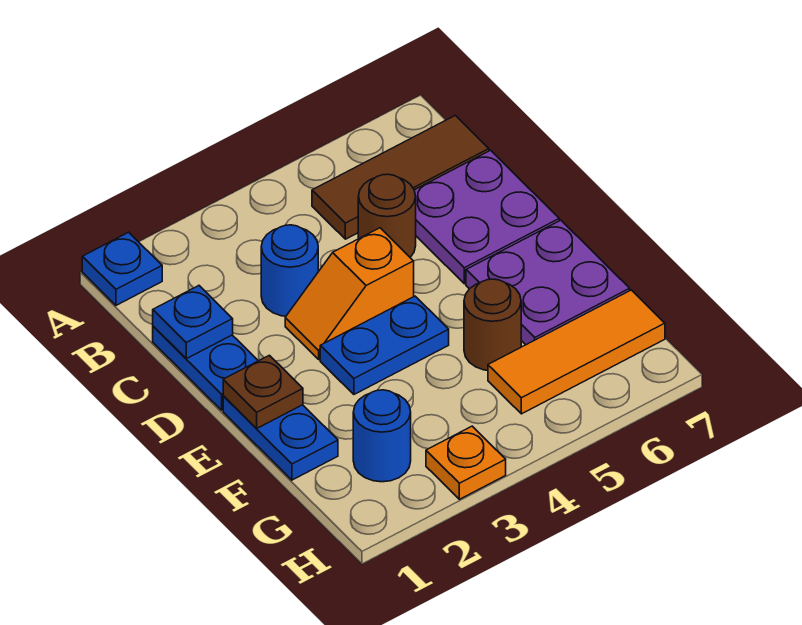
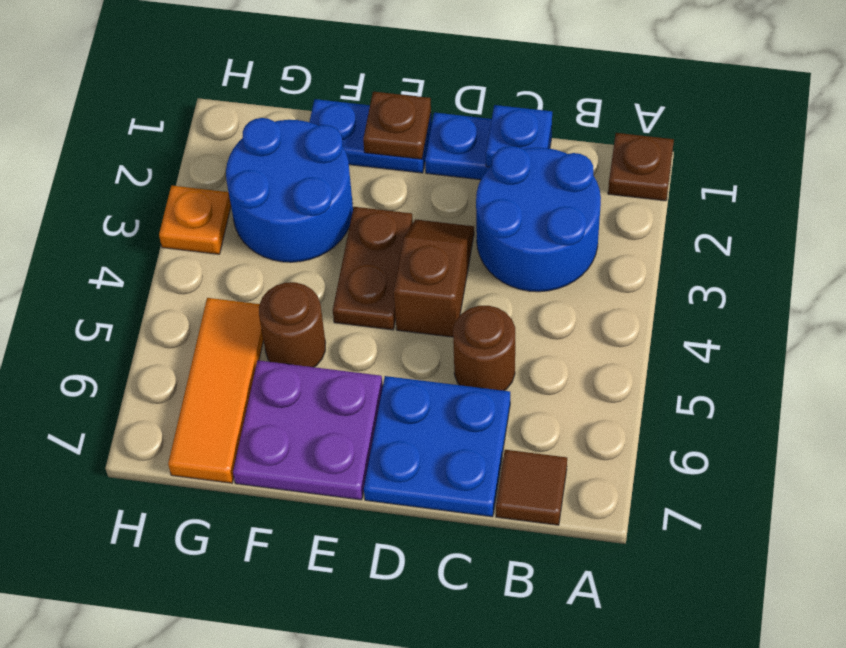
blue 1x1 plate [82,232,162,305] -> brown 1x1 plate [608,133,674,201]
brown 1x3 tile [312,115,489,239] -> brown 1x1 tile [496,450,567,525]
blue 1x1 round brick [261,225,318,316] -> blue 2x2 round brick [476,146,601,292]
purple 2x2 plate [414,150,559,284] -> blue 2x2 plate [364,376,510,517]
orange 1x2 slope [285,228,414,359] -> brown 1x2 slope [394,219,474,337]
blue 1x2 plate [320,296,449,394] -> brown 1x2 plate [333,207,413,330]
blue 1x1 round brick [353,390,411,482] -> blue 2x2 round brick [226,118,353,262]

